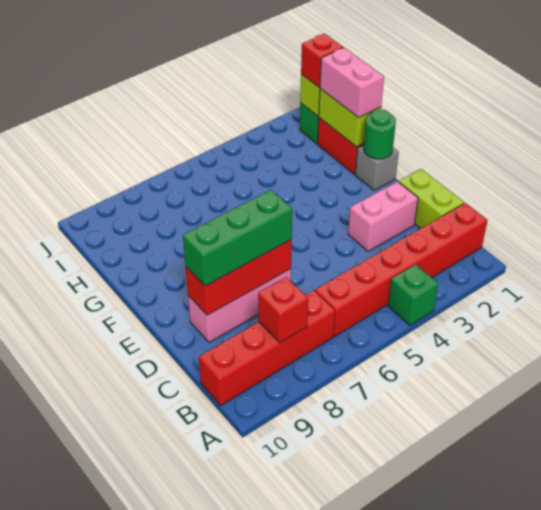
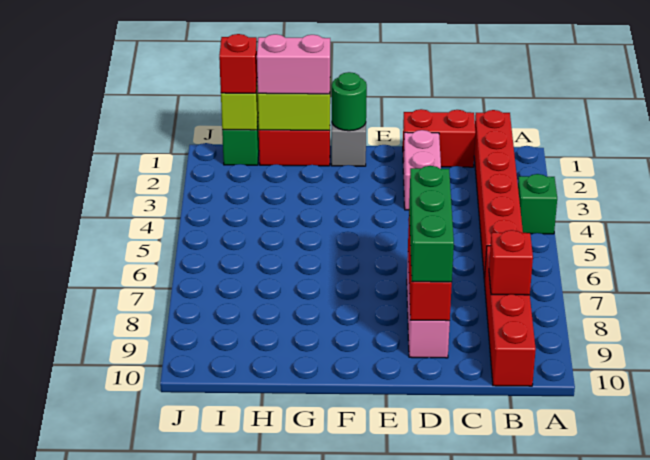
lime 1x2 brick [399,169,464,229] -> red 1x2 brick [403,109,476,167]

